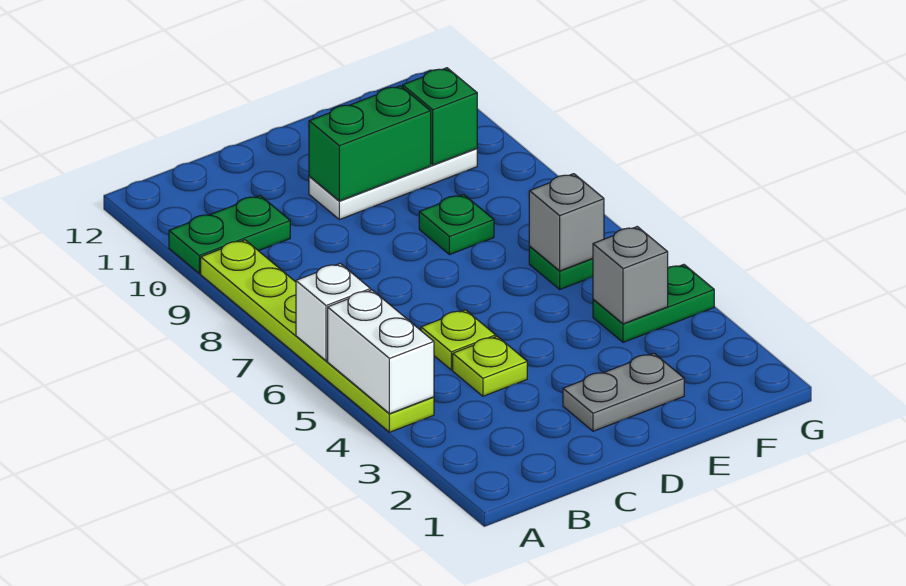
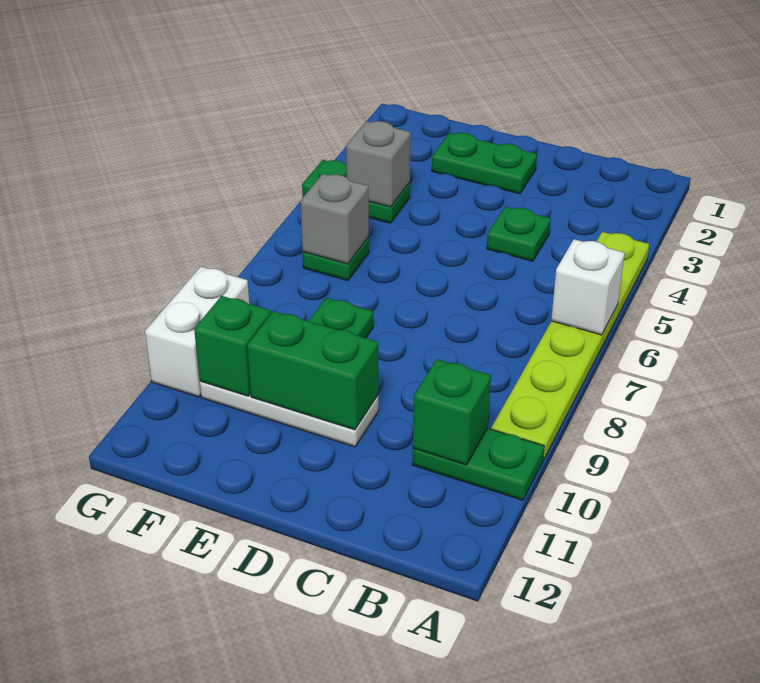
white 1x2 brick [328,290,434,414] -> white 1x2 brick moved to [145,267,249,397]
none -> green 1x1 brick [413,359,491,465]
lime 1x1 plate [453,336,527,396] -> green 1x1 plate [487,207,551,261]
lime 1x1 plate [421,310,496,370] -> none
grey 1x2 plate [563,353,684,431] -> green 1x2 plate [432,133,537,194]

